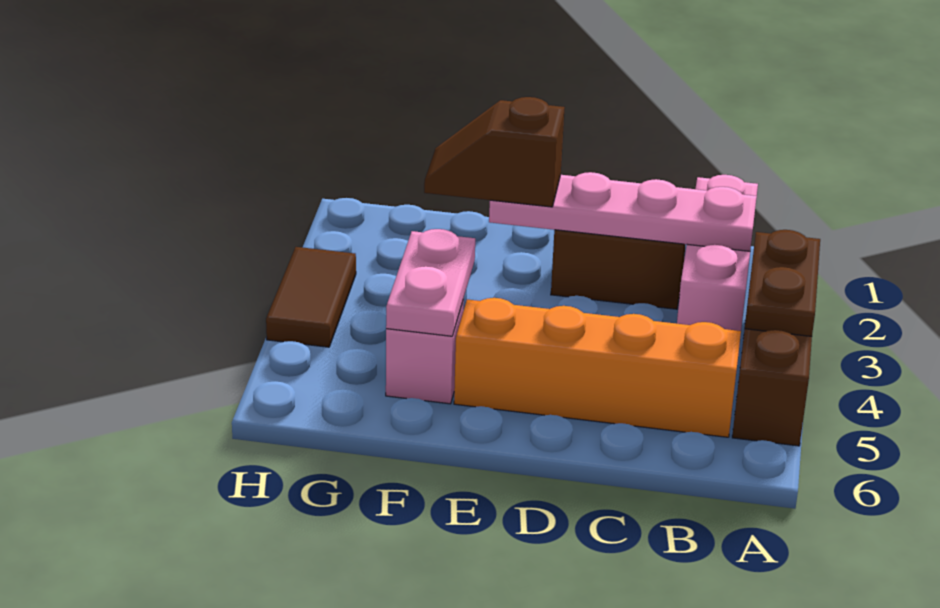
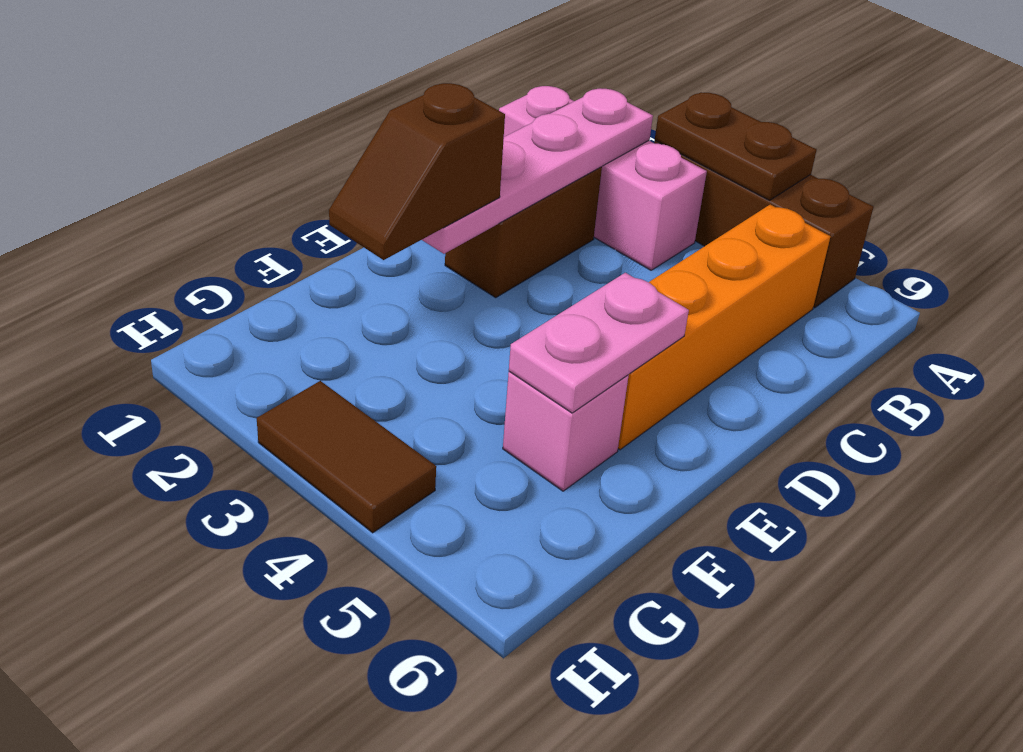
pink 1x2 plate [386,229,475,336] -> pink 1x2 plate turned to [509,273,689,413]

